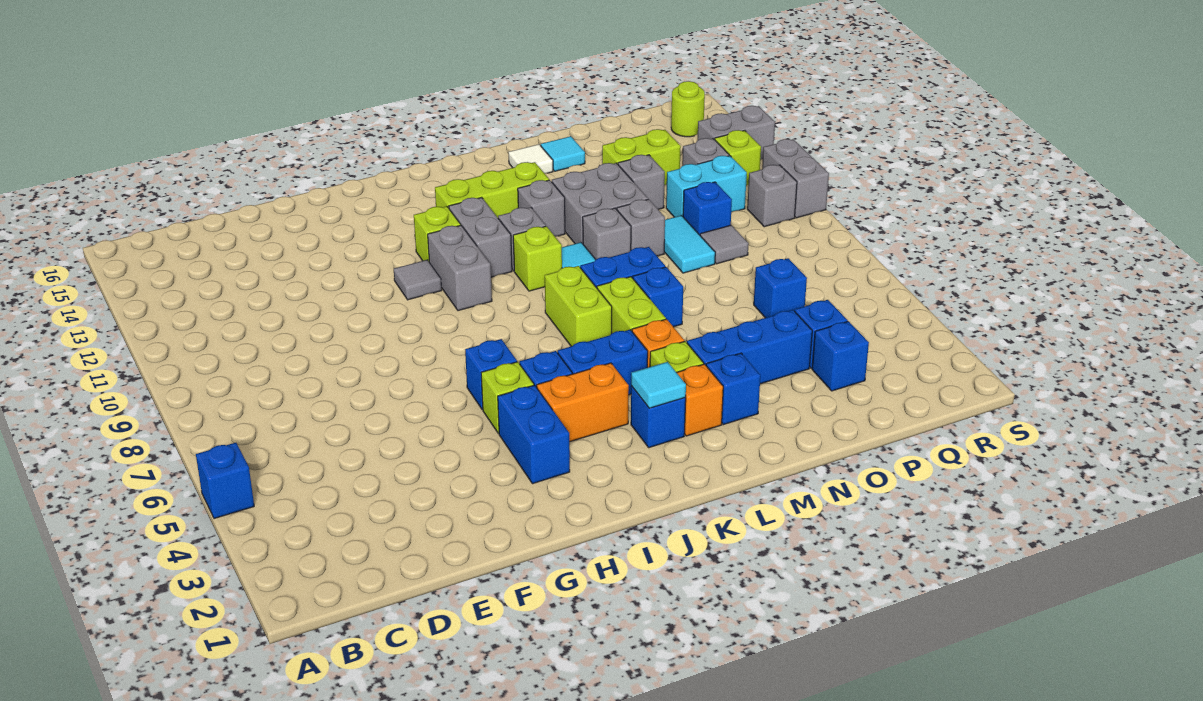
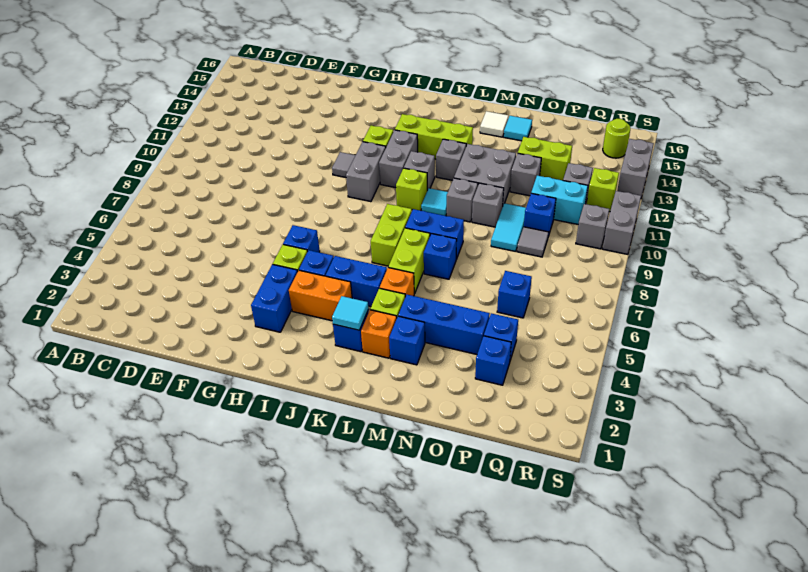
blue 1x1 brick [196,443,254,519] -> none
grey 1x2 brick [698,106,775,160] -> grey 1x2 brick turned to [617,139,654,198]

